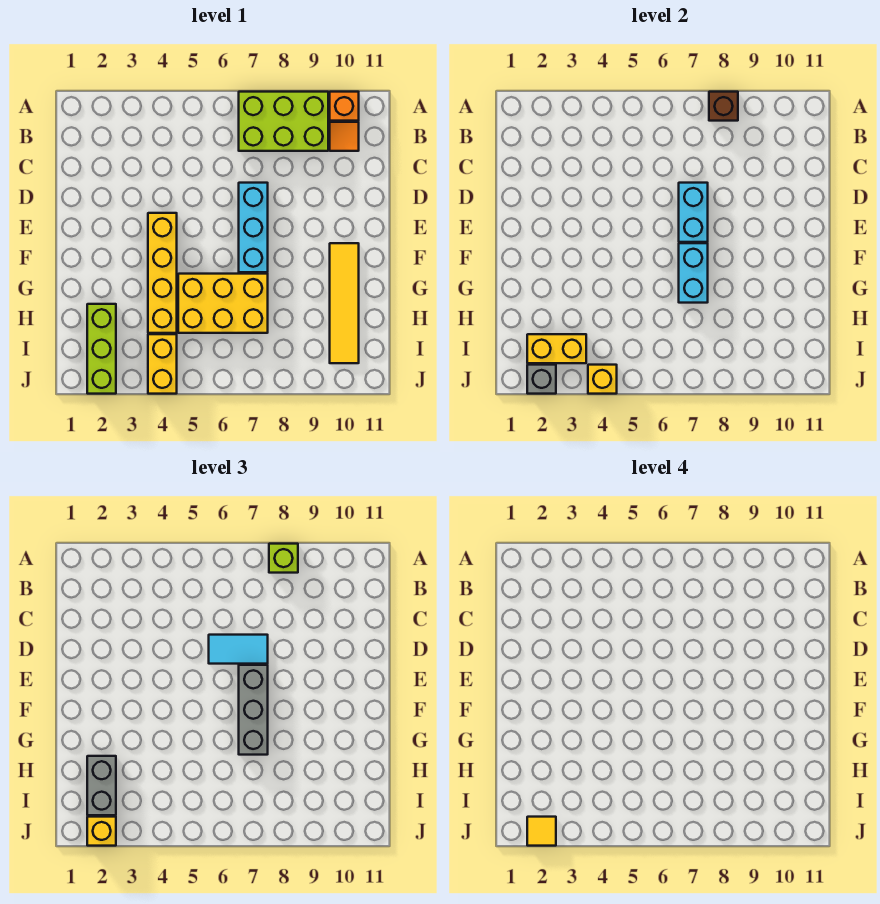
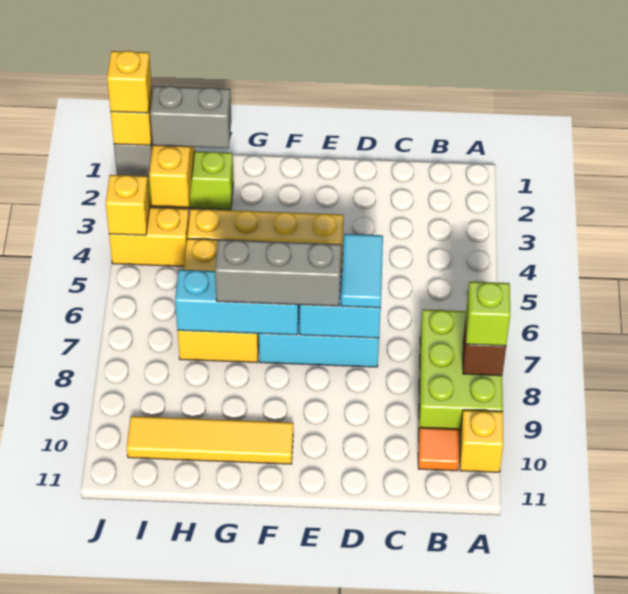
orange 1x1 brick [330,92,359,121] -> yellow 1x1 brick [460,410,504,472]
cyan 1x2 brick [679,243,708,303] -> cyan 1x3 brick [175,270,299,335]
yellow 1x1 tile [527,817,556,846] -> yellow 1x1 brick [107,51,152,113]

